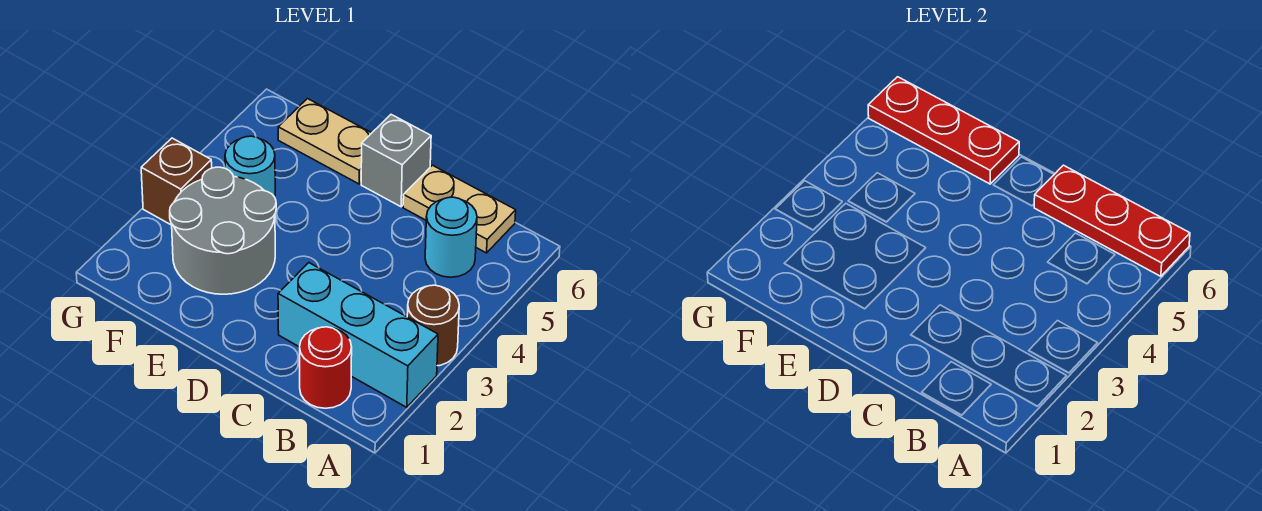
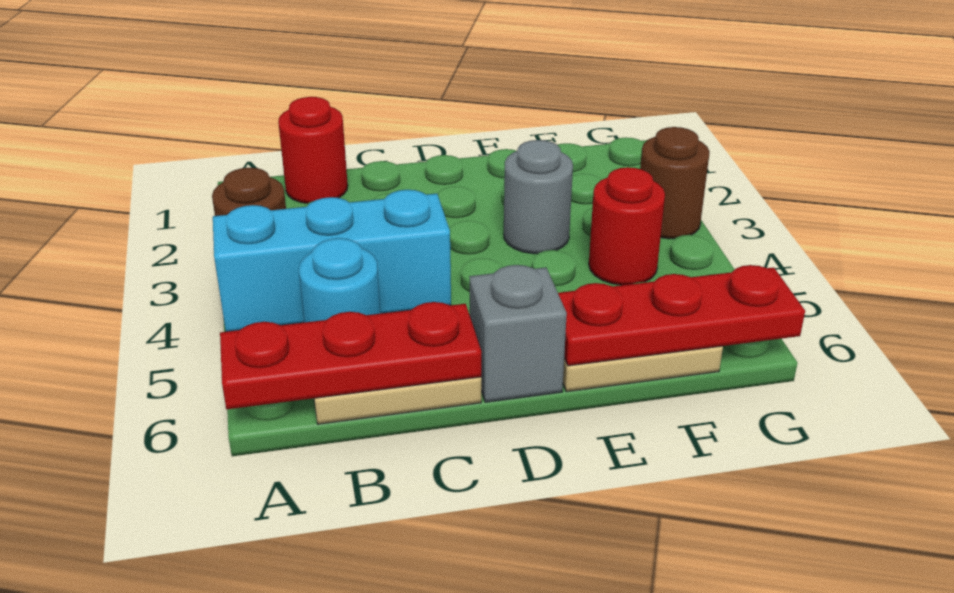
cyan 1x3 brick [278,263,438,407] -> cyan 1x3 brick moved to [213,190,451,332]
grey 2x2 round brick [170,167,276,294] -> grey 1x1 round brick [504,140,573,254]
cyan 1x1 round brick [225,136,275,197] -> red 1x1 round brick [589,167,665,285]
brown 1x1 brick [141,138,212,225] -> brown 1x1 round brick [640,127,710,239]

